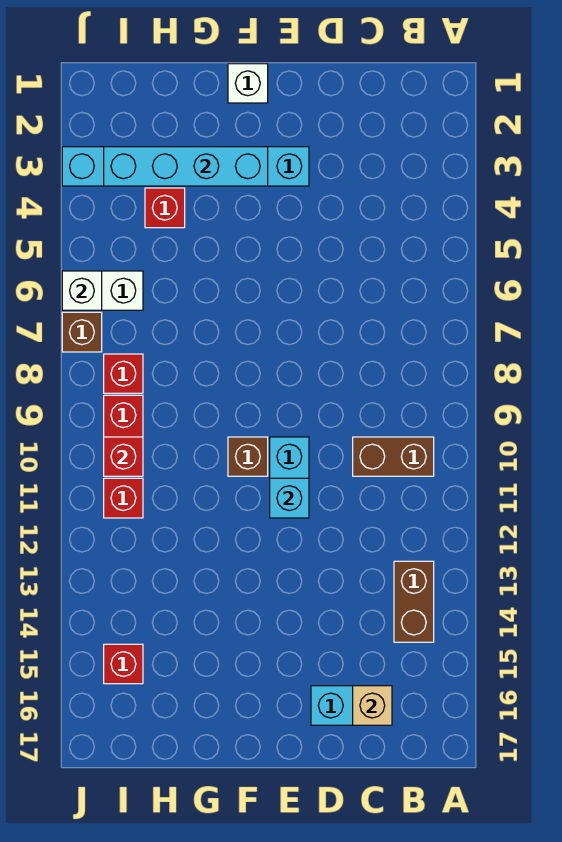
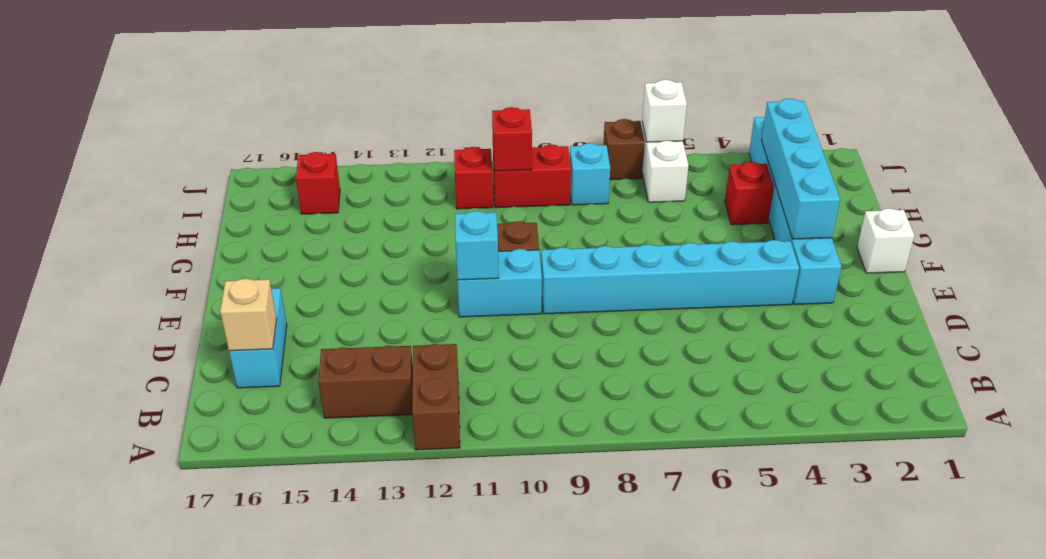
brown 1x2 brick [353,437,434,476] -> brown 1x2 brick moved to [412,344,460,450]
none -> cyan 1x6 brick [541,240,799,314]
red 1x1 brick [104,354,143,393] -> cyan 1x1 brick [570,143,610,205]

